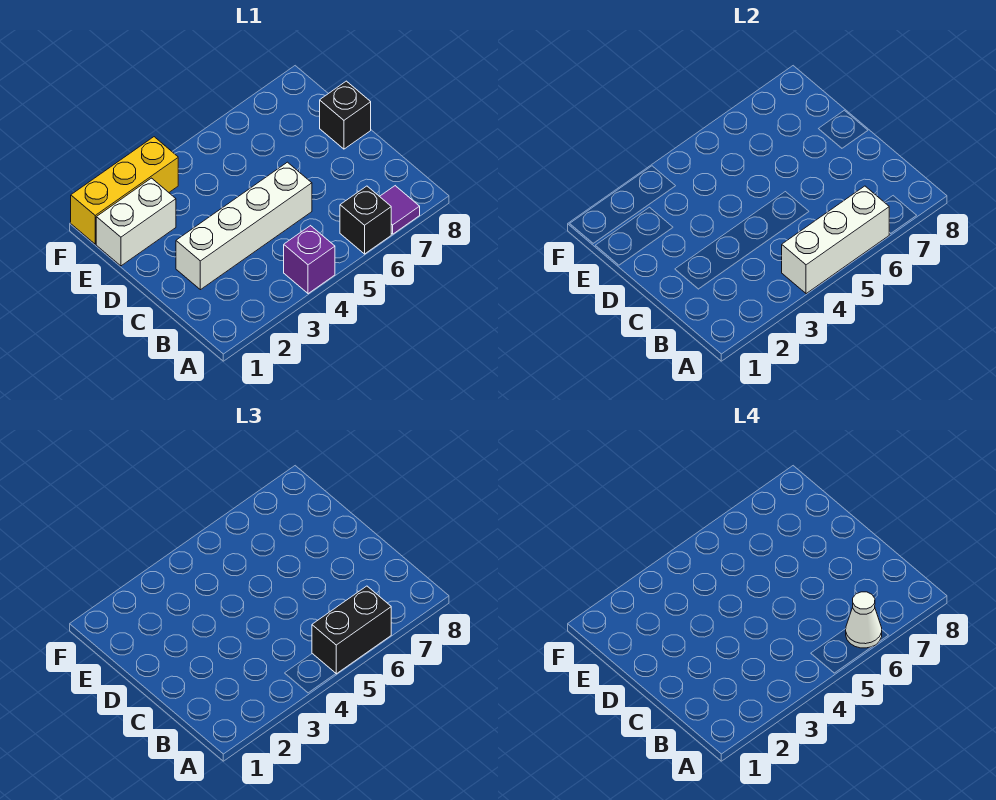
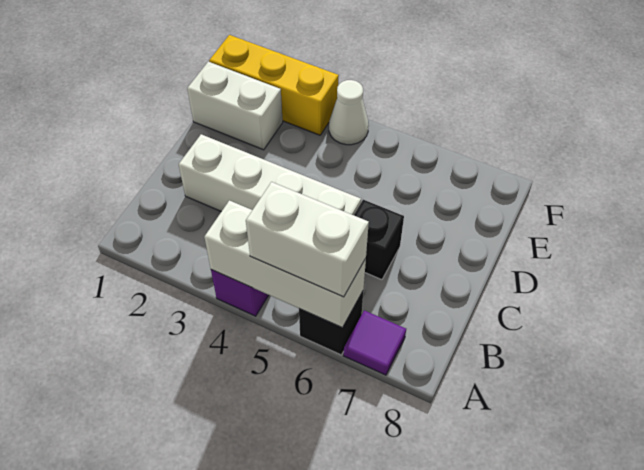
black 1x2 brick [312,586,391,674] -> white 1x2 brick [246,182,369,297]
white 1x1 cone [846,592,882,648] -> white 1x1 cone moved to [329,80,368,145]
black 1x1 brick [320,81,371,149] -> black 1x1 brick moved to [354,199,404,280]

